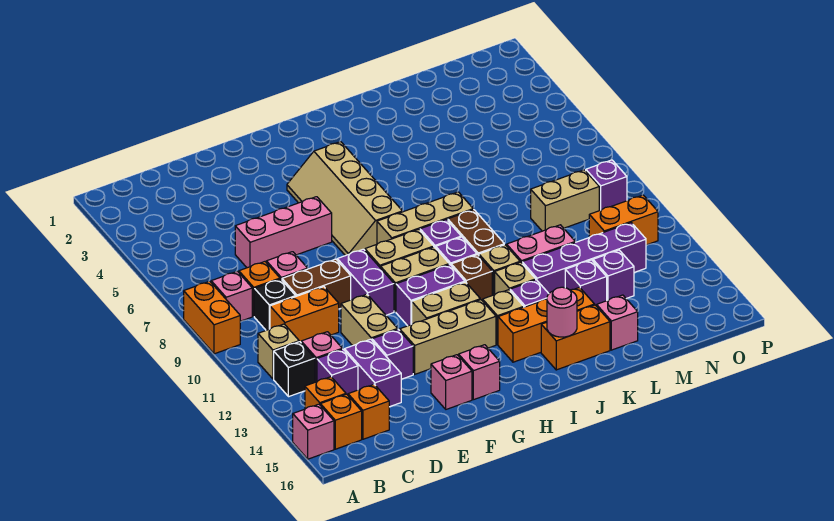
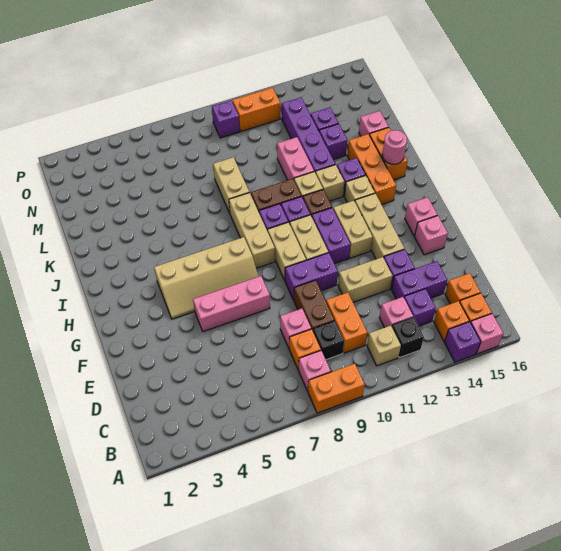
none -> purple 1x1 brick [444,322,481,362]
pink 1x3 brick [235,197,332,268] -> pink 1x3 brick turned to [193,276,270,332]
tan 1x2 brick [531,170,599,231] -> tan 1x2 brick moved to [213,157,249,213]
orange 1x2 brick [589,195,658,245] -> orange 1x2 brick turned to [233,88,280,131]

